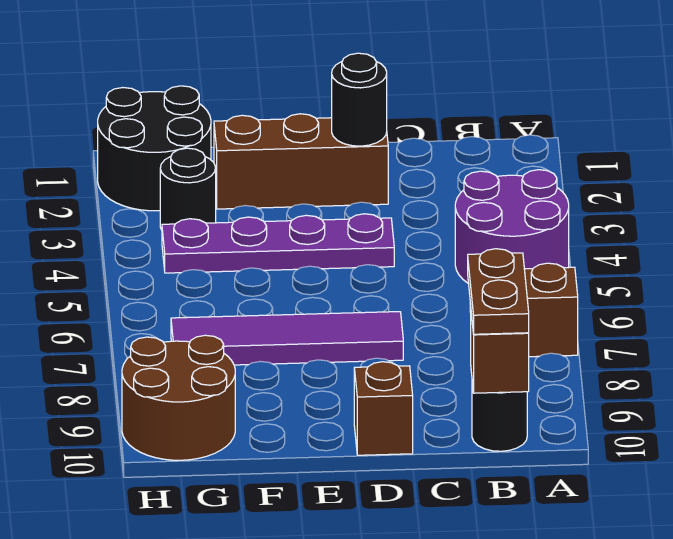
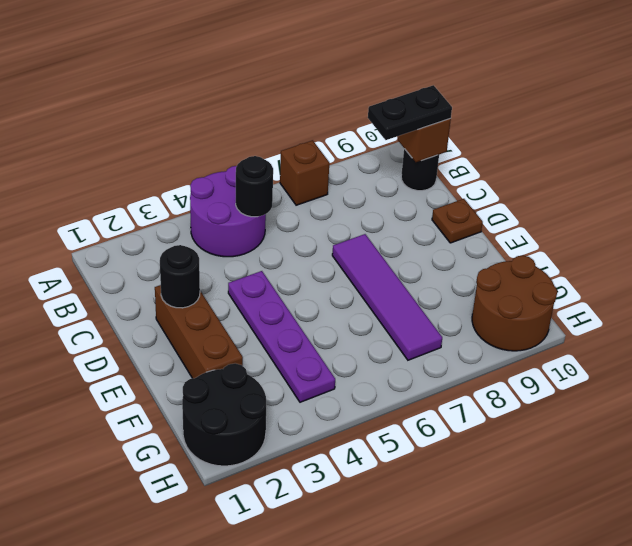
brown 1x2 plate [468,249,529,334] -> black 1x2 plate [368,85,452,140]
brown 1x1 brick [354,362,413,455] -> brown 1x1 plate [432,199,483,243]
black 1x1 round brick [160,148,216,230] -> black 1x1 round brick moved to [236,156,273,217]

